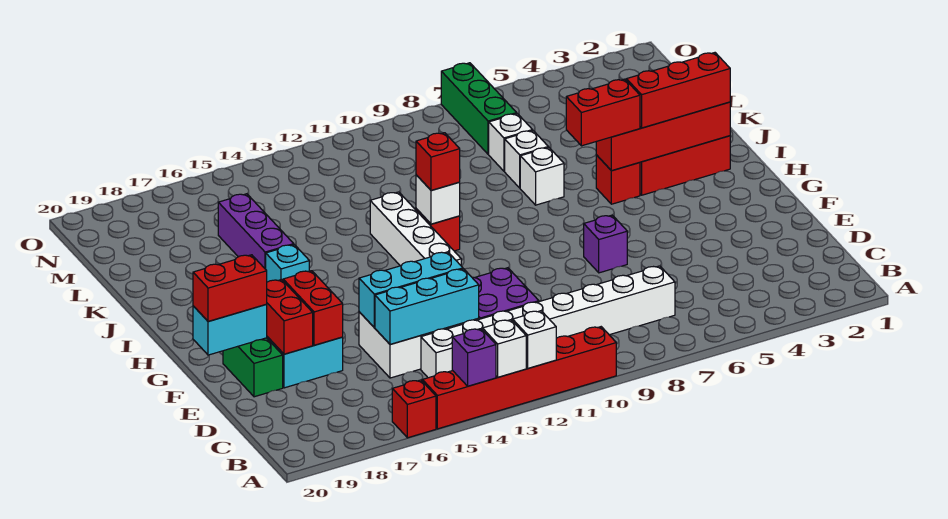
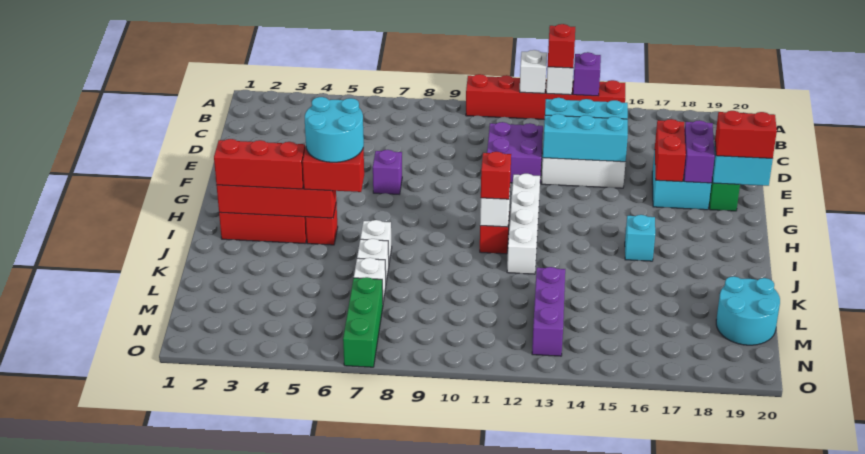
red 1x1 brick [392,380,436,438] -> red 1x1 brick moved to [548,24,575,68]
white 1x8 brick [421,266,675,378] -> none
red 1x2 brick [266,280,313,354] -> purple 1x2 brick [684,120,715,183]
none -> cyan 2x2 round brick [305,97,364,162]
purple 1x3 brick [218,194,294,269] -> purple 1x3 brick moved to [532,267,565,356]
none -> cyan 2x2 round brick [716,276,780,345]

